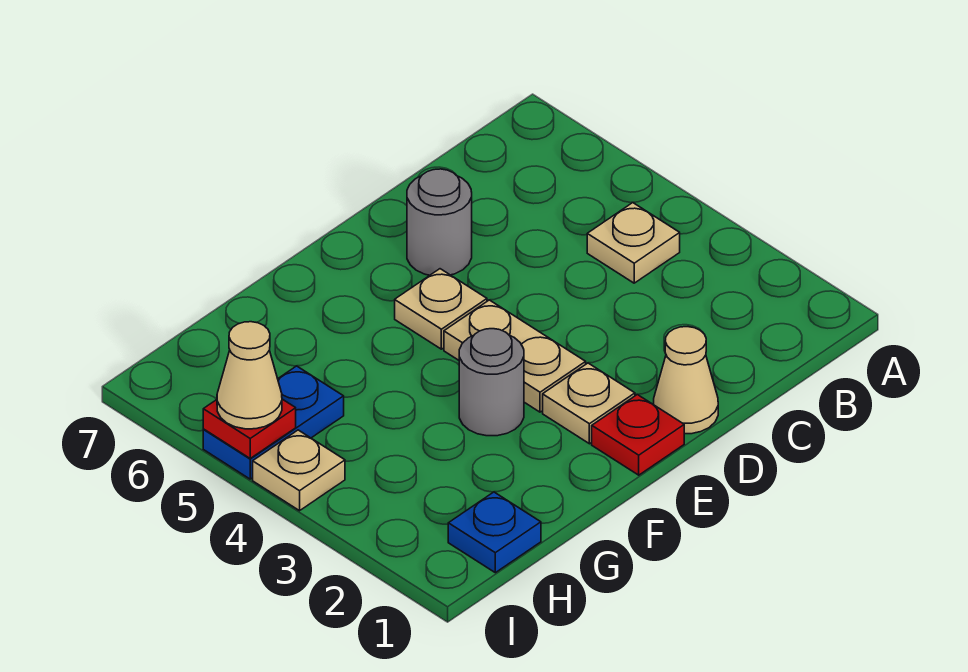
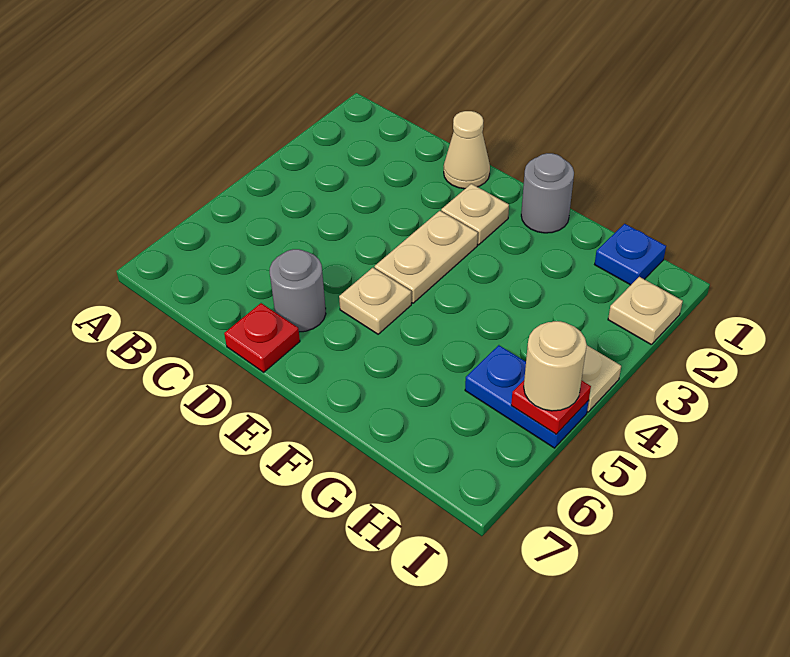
tan 1x1 plate [587,203,680,283] -> tan 1x1 plate moved to [608,277,683,345]
red 1x1 plate [592,395,684,475] -> red 1x1 plate moved to [224,303,300,372]
grey 1x1 round brick [459,329,524,436] -> grey 1x1 round brick moved to [521,153,574,233]
tan 1x1 cone [217,322,282,429] -> tan 1x1 round brick [524,321,587,411]

